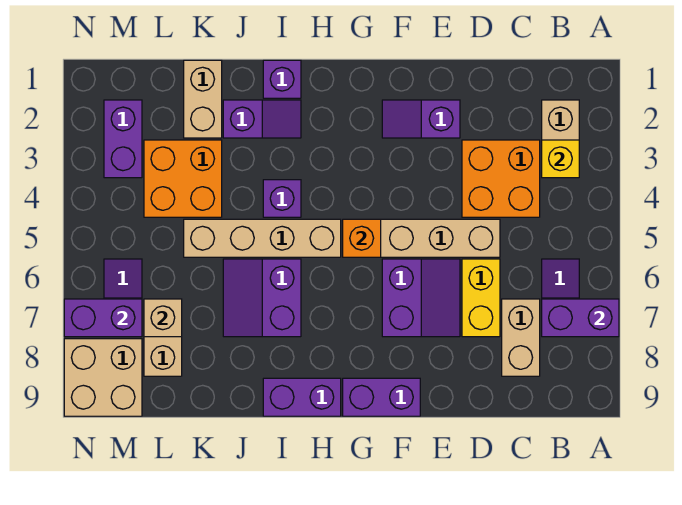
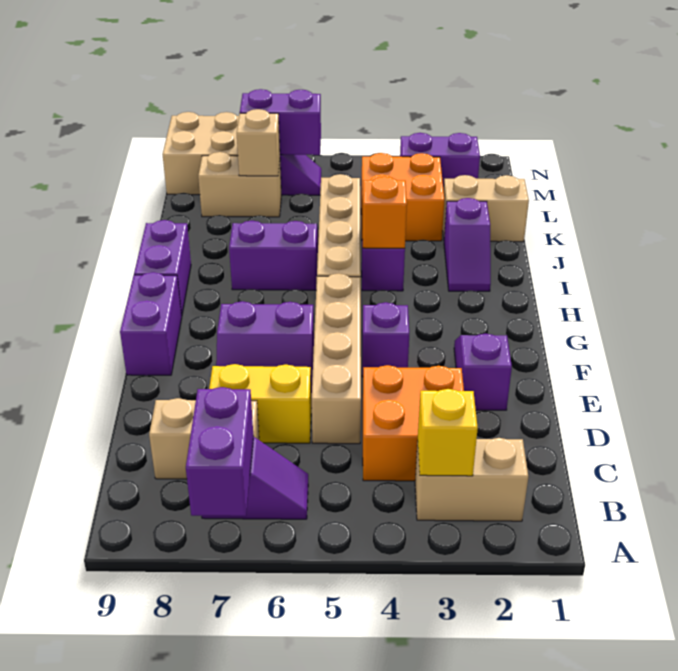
orange 1x1 brick [343,219,381,257] -> orange 1x1 brick moved to [362,176,407,248]
purple 1x1 brick [263,60,301,98] -> purple 1x1 brick moved to [362,302,409,377]
purple 1x2 brick [64,299,142,337] -> purple 1x2 brick turned to [240,89,321,155]

